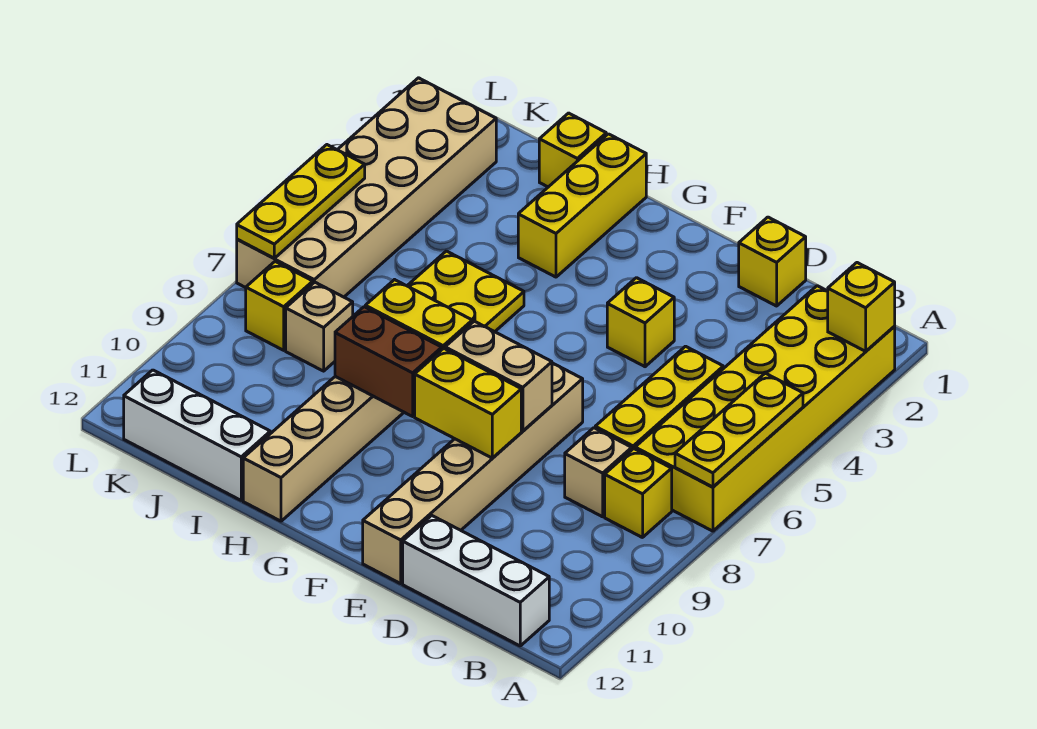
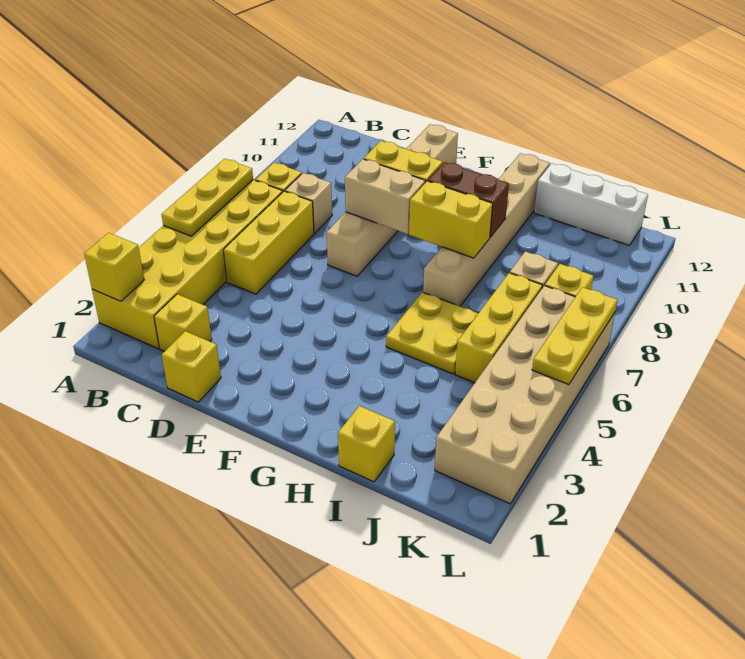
white 1x3 brick [403,516,549,646] -> none
yellow 1x1 brick [607,278,674,367] -> yellow 1x1 brick moved to [154,294,212,352]
yellow 1x3 brick [518,134,646,277] -> yellow 1x3 brick moved to [455,273,542,383]

